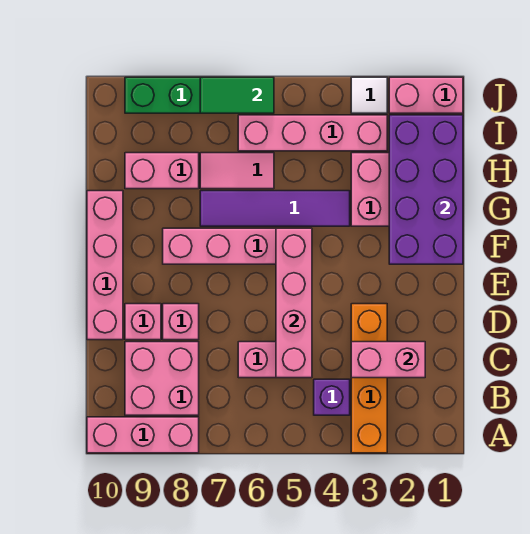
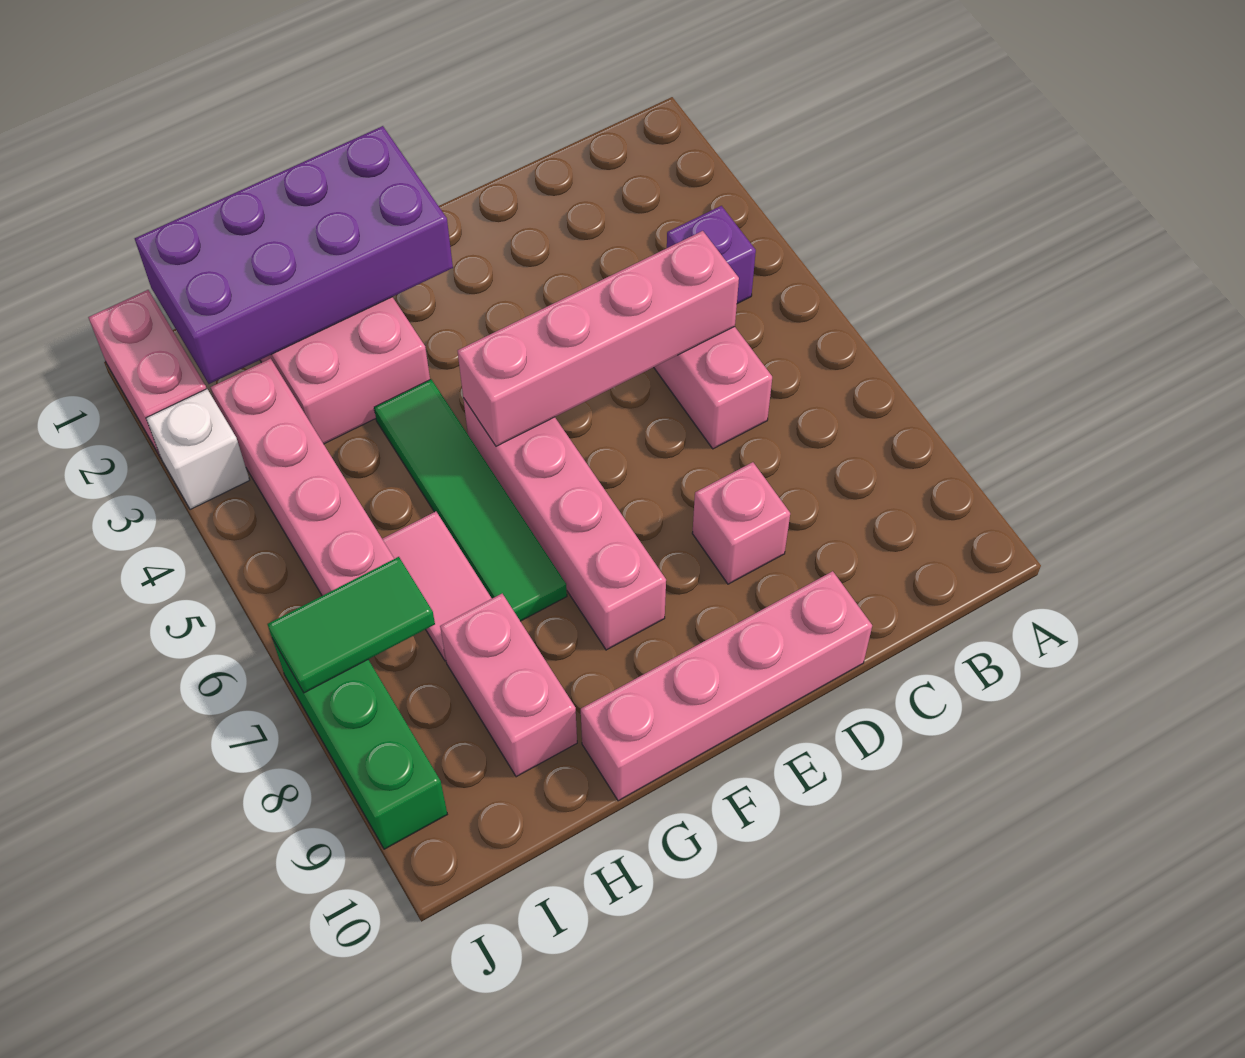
orange 1x4 brick [351,304,387,453] -> none
pink 1x3 brick [87,417,199,453] -> none
pink 2x2 brick [125,342,199,415] -> none
pink 1x2 brick [351,342,425,378] -> none
pink 1x1 brick [125,304,161,340] -> none
purple 1x4 tile [200,191,350,226] -> green 1x4 tile [374,379,567,621]
white 1x1 tile [351,77,387,113] -> white 1x1 brick [146,389,250,510]
green 1x2 tile [200,77,274,113] -> green 1x2 tile turned to [267,557,435,693]

